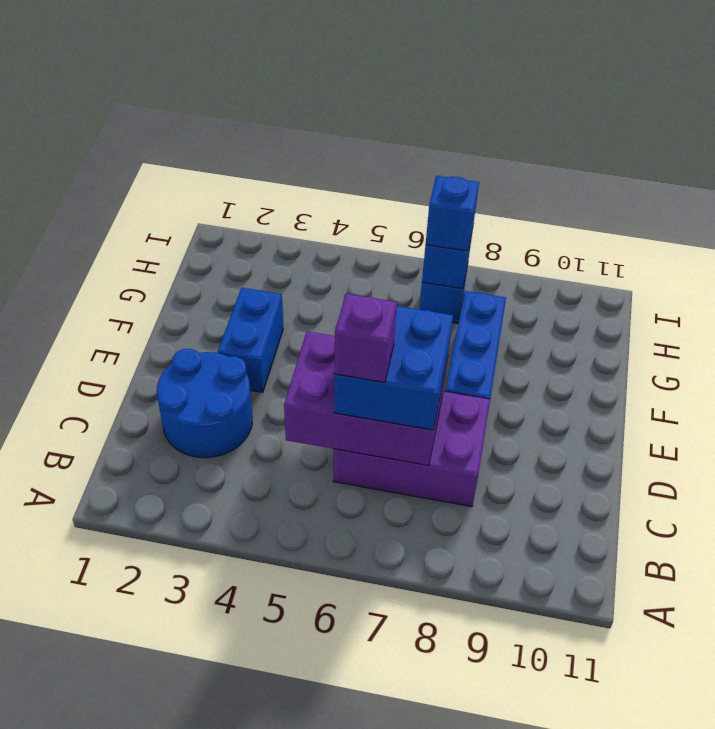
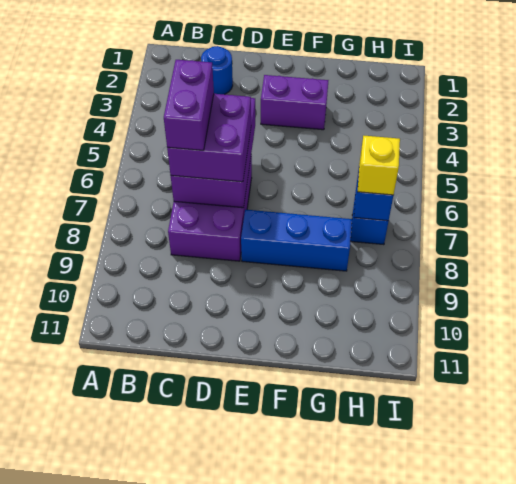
blue 2x2 round brick [157,349,252,458] -> blue 1x1 round brick [201,46,233,94]
blue 2x2 brick [334,306,453,430] -> purple 2x2 brick [167,94,251,182]
purple 1x1 brick [335,294,397,382] -> purple 1x2 brick [164,60,214,150]
blue 1x2 brick [218,288,283,392] -> purple 1x2 brick [261,75,329,130]
blue 1x1 brick [426,176,479,251] -> yellow 1x1 brick [357,136,400,195]

